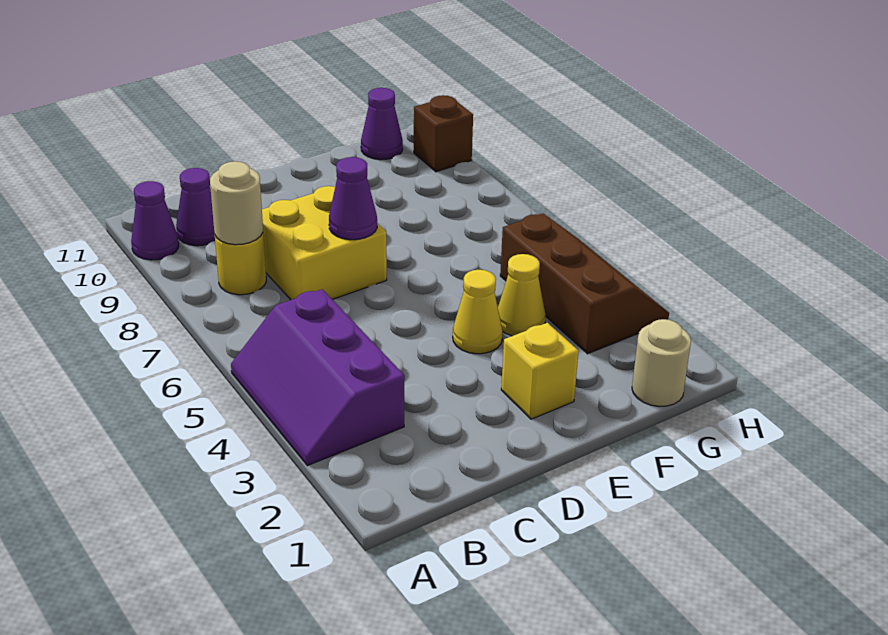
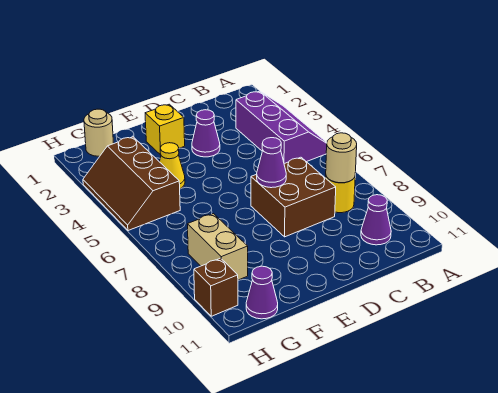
purple 1x1 cone [131,181,179,260] -> purple 1x1 cone moved to [192,110,220,157]
yellow 2x2 brick [262,186,387,300] -> brown 2x2 brick [251,157,336,237]
yellow 1x1 cone [453,270,503,354] -> none
none -> tan 1x2 brick [188,214,248,280]

